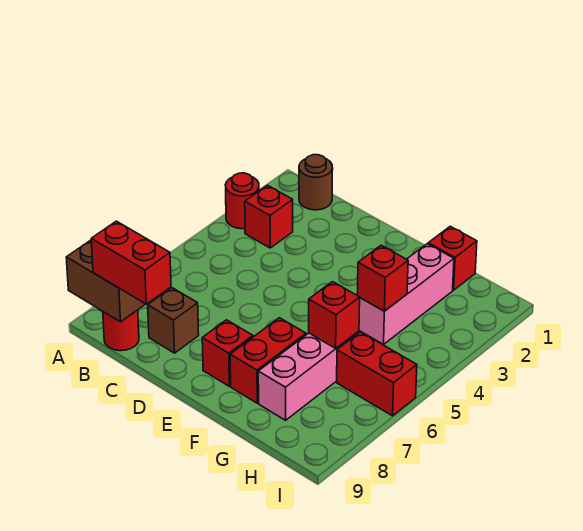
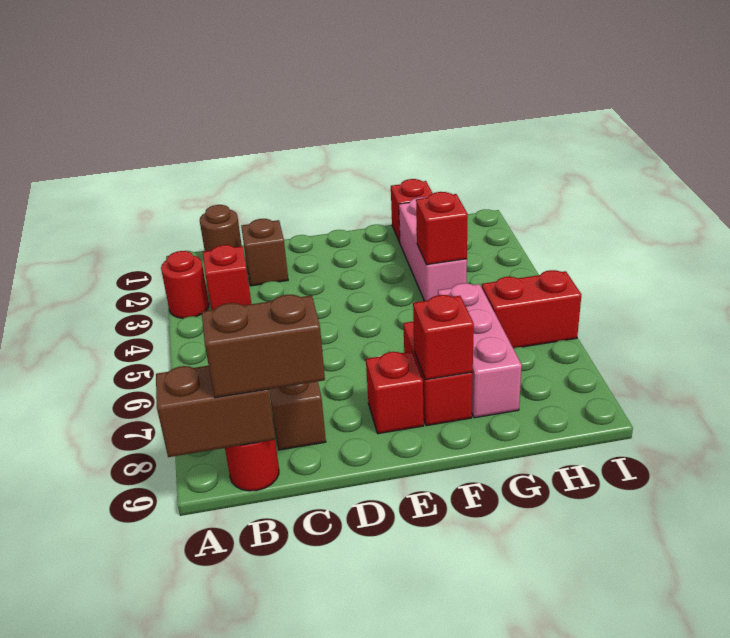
red 1x2 brick [91,221,171,304] -> brown 1x2 brick [202,295,325,398]
none -> brown 1x1 brick [241,219,288,286]
red 1x1 brick [309,282,360,348] -> red 1x1 brick moved to [413,295,474,380]

